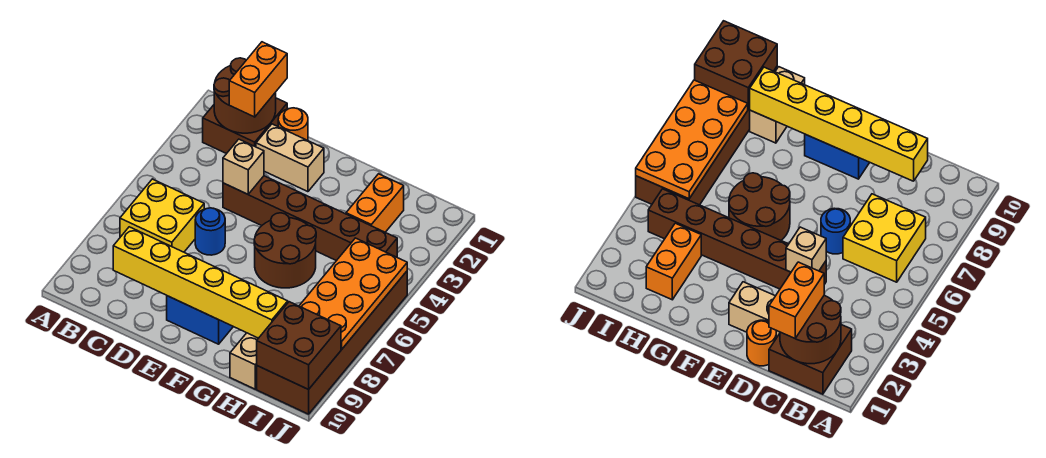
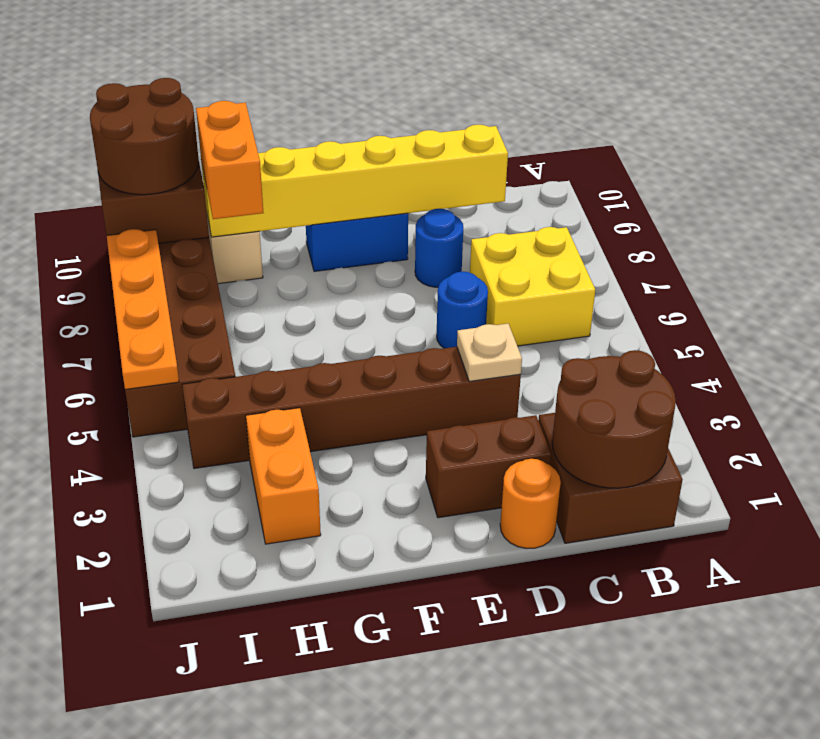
orange 1x2 brick [229,42,287,117] -> orange 1x2 brick moved to [196,101,263,219]
tan 1x2 brick [256,124,324,192] -> brown 1x2 brick [426,415,551,518]
tan 1x1 brick [223,139,264,194] -> tan 1x1 plate [457,324,522,381]
none -> blue 1x1 round brick [415,209,463,287]
brown 2x2 round brick [254,213,316,288] -> brown 2x2 round brick moved to [90,78,199,195]
orange 2x4 plate [299,238,407,349] -> orange 1x4 plate [107,229,179,389]

